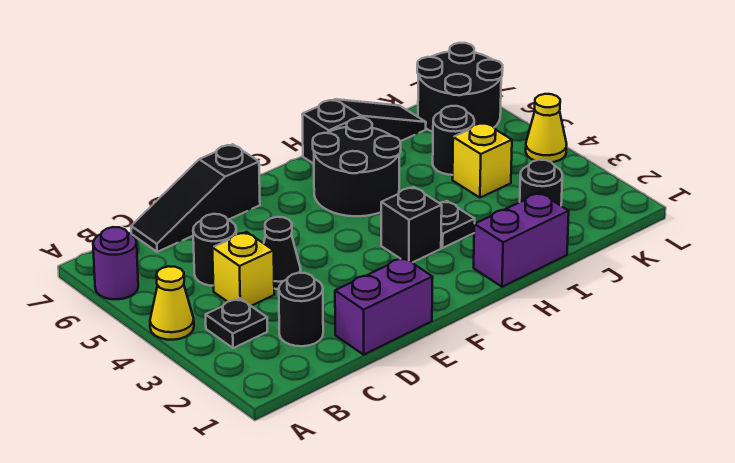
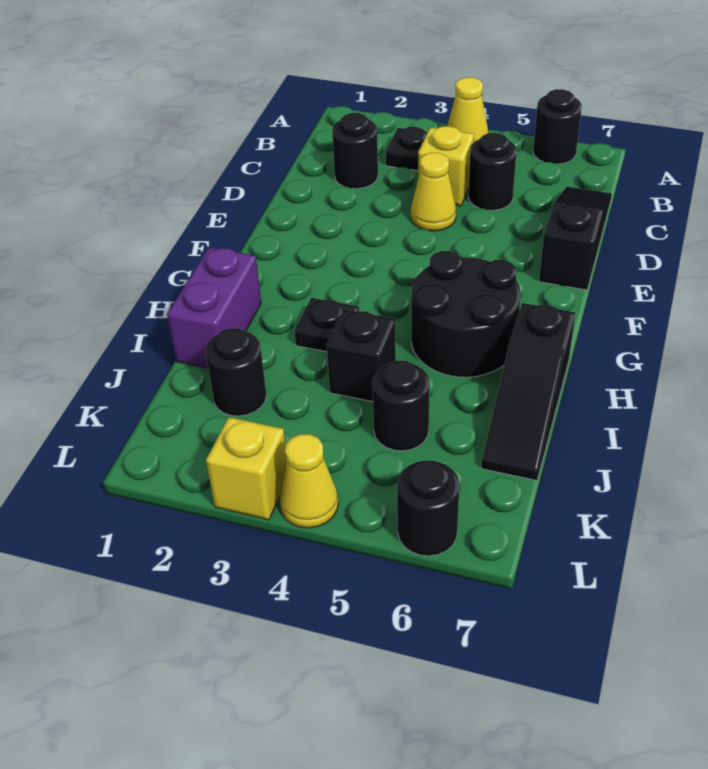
purple 1x1 round brick [93,227,138,299] -> black 1x1 round brick [533,89,582,164]
purple 1x2 brick [335,258,433,355] -> none
black 1x1 cone [264,217,301,289] -> yellow 1x1 cone [411,153,456,231]
black 1x1 brick [381,187,442,262] -> black 1x1 brick moved to [327,309,396,402]
yellow 1x1 brick [453,123,512,198] -> yellow 1x1 brick moved to [206,417,287,520]
black 2x2 round brick [417,43,503,132] -> black 1x1 round brick [397,461,460,556]

